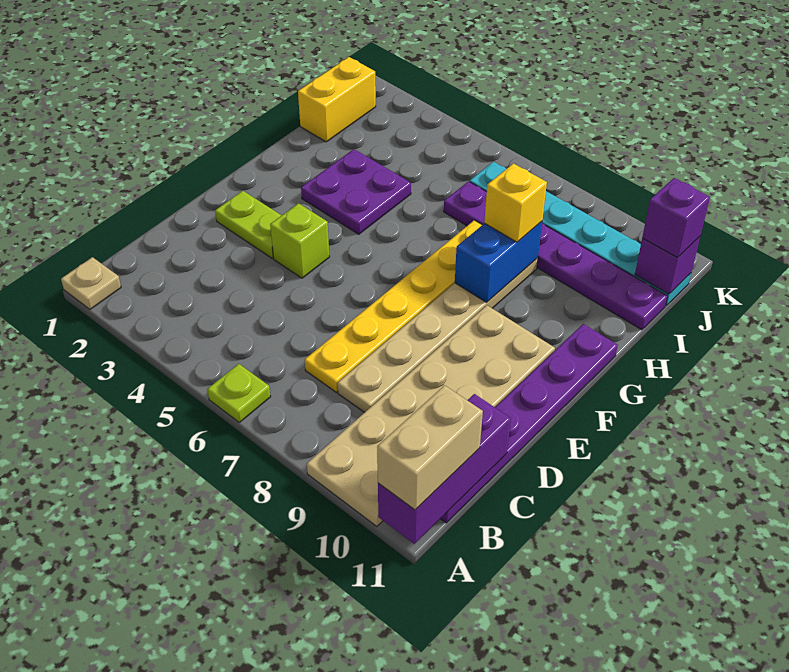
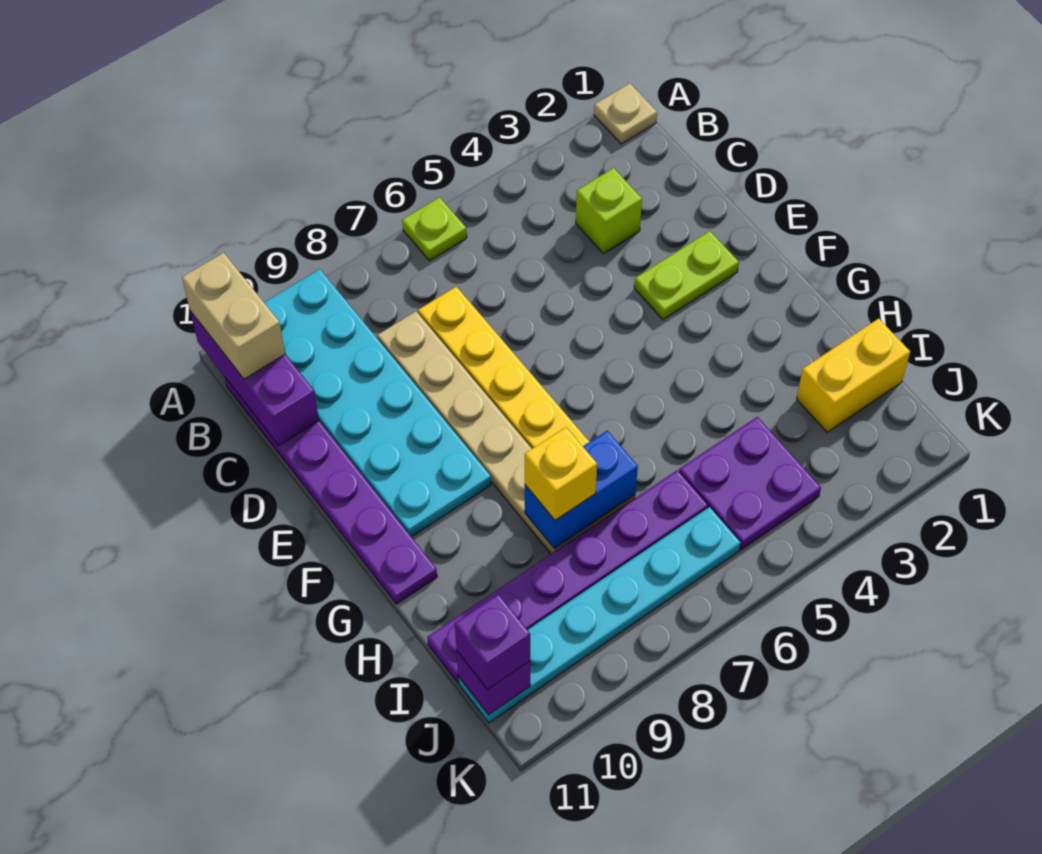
tan 2x6 plate [307,305,555,526] -> cyan 2x6 plate [264,269,491,537]
lime 1x1 brick [270,203,329,278] -> lime 1x1 brick moved to [576,168,642,254]
purple 2x2 plate [301,149,411,234] -> purple 2x2 plate moved to [679,417,821,550]
blue 1x2 brick [455,222,542,302] -> blue 1x2 brick turned to [525,431,638,549]
yellow 1x2 brick [298,57,376,142] -> yellow 1x2 brick turned to [797,318,910,432]

